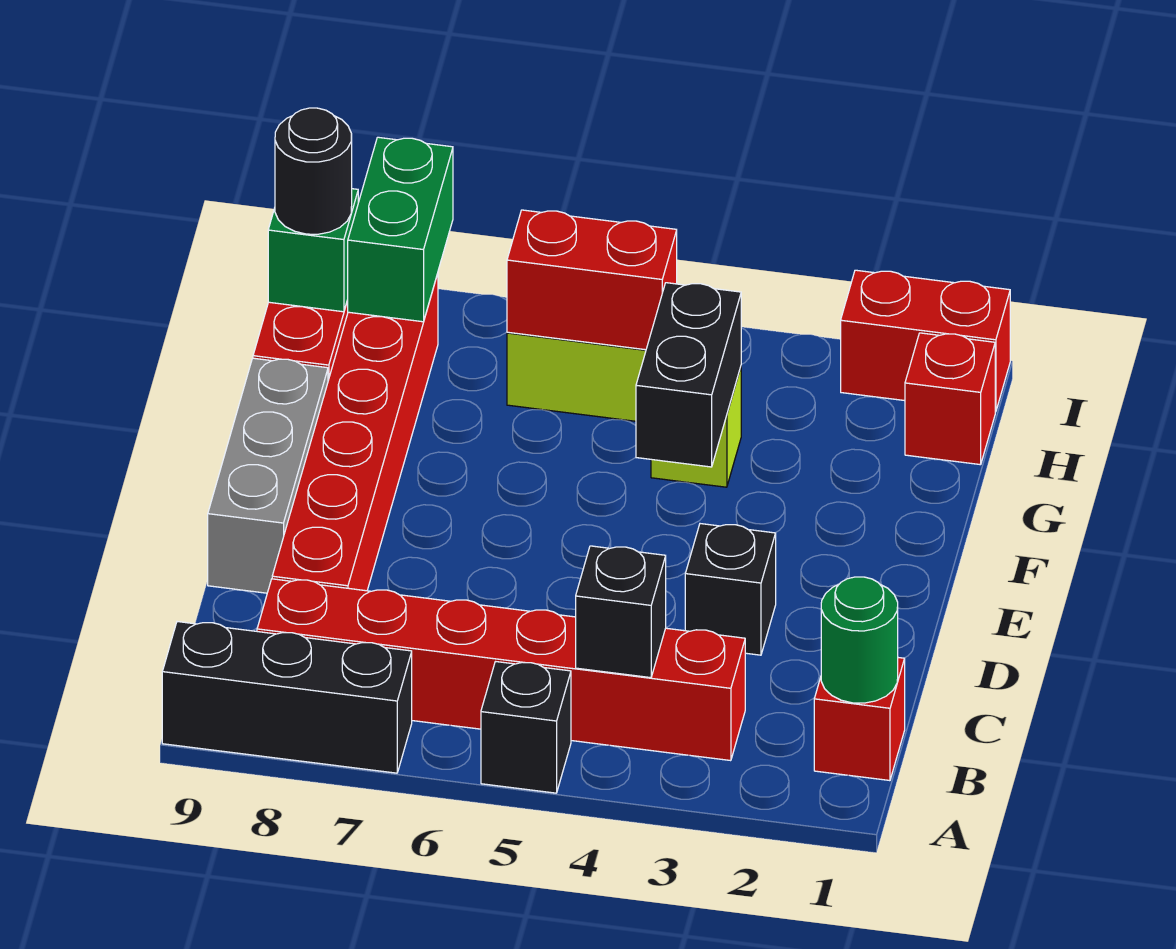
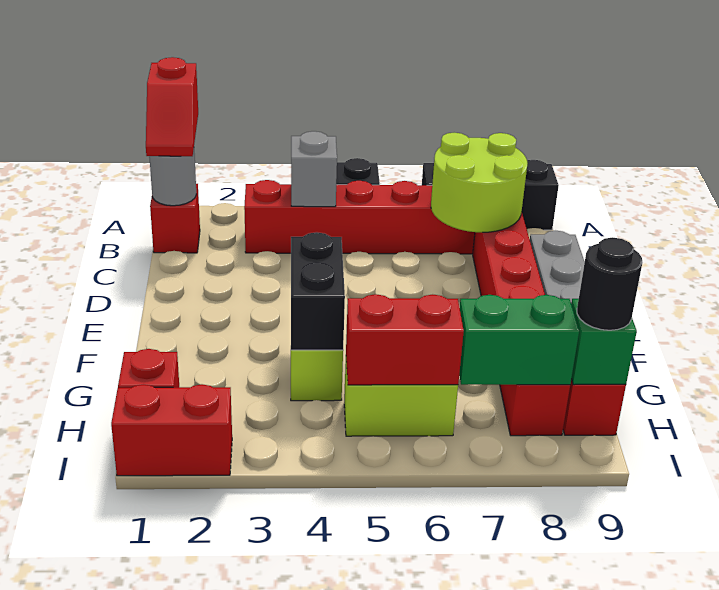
none -> red 1x2 slope [146,57,198,156]
green 1x1 round brick [821,577,898,703] -> grey 1x1 round brick [149,150,196,206]
black 1x1 brick [576,546,666,678] -> grey 1x1 brick [291,131,337,207]
none -> lime 2x2 round brick [431,133,528,232]
black 1x1 brick [685,524,776,655] -> none
green 1x2 brick [347,137,453,322] -> green 1x2 brick turned to [459,295,579,385]

